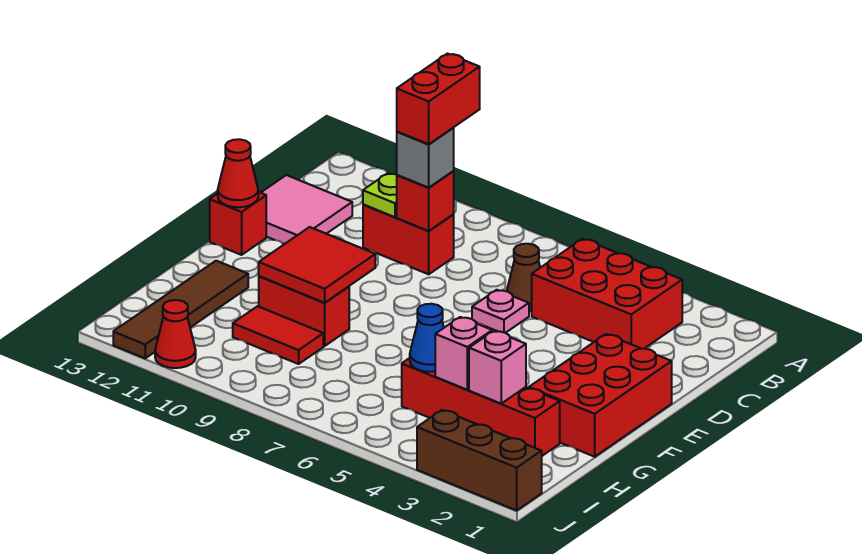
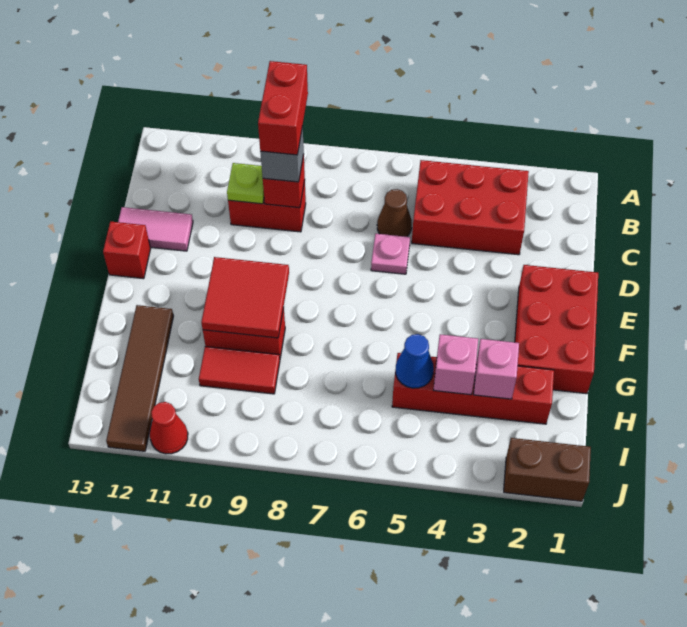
pink 2x2 tile [261,175,352,244] -> pink 1x2 tile [118,207,193,251]
red 1x1 cone [218,139,258,207] -> none
brown 1x3 brick [417,410,542,510] -> brown 1x2 brick [504,438,591,501]

